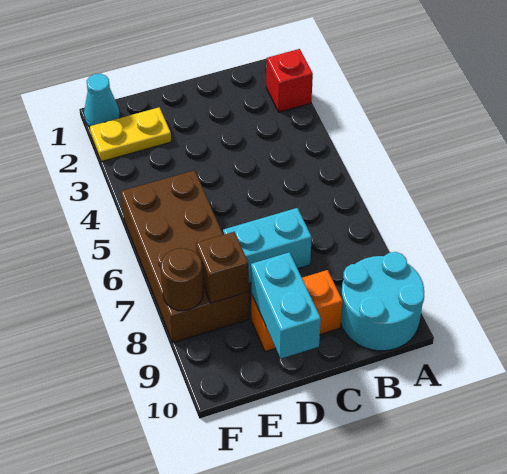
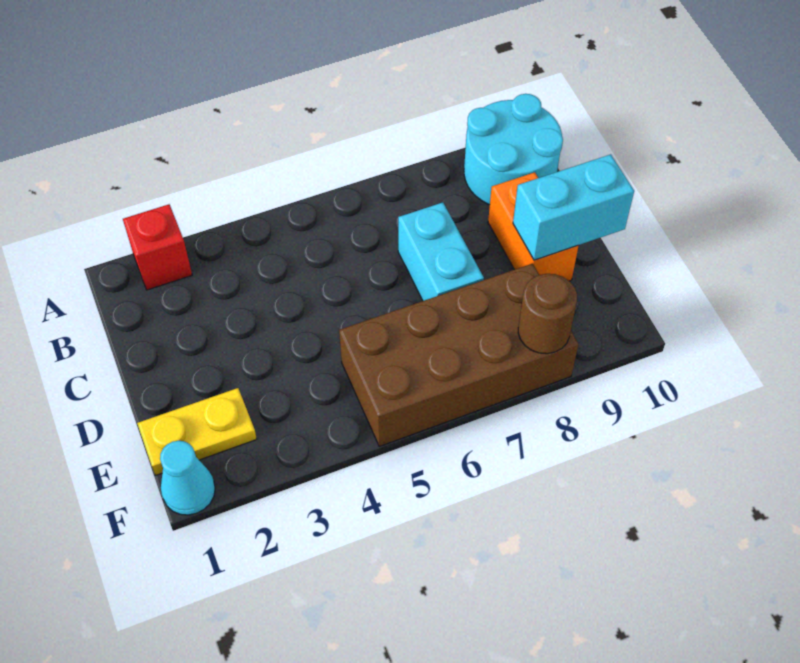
yellow 1x2 plate [90,107,171,162] -> yellow 1x2 plate turned to [137,388,257,475]
brown 1x1 brick [196,232,249,303] -> none

